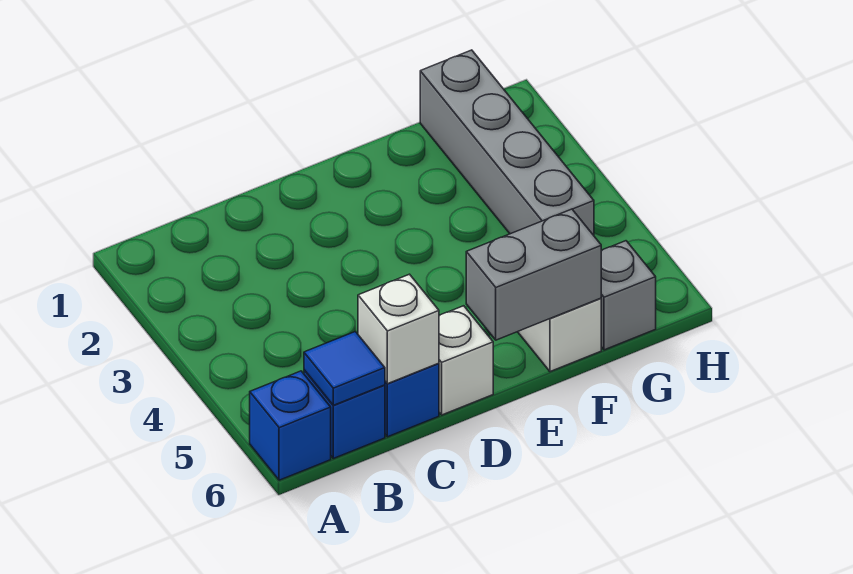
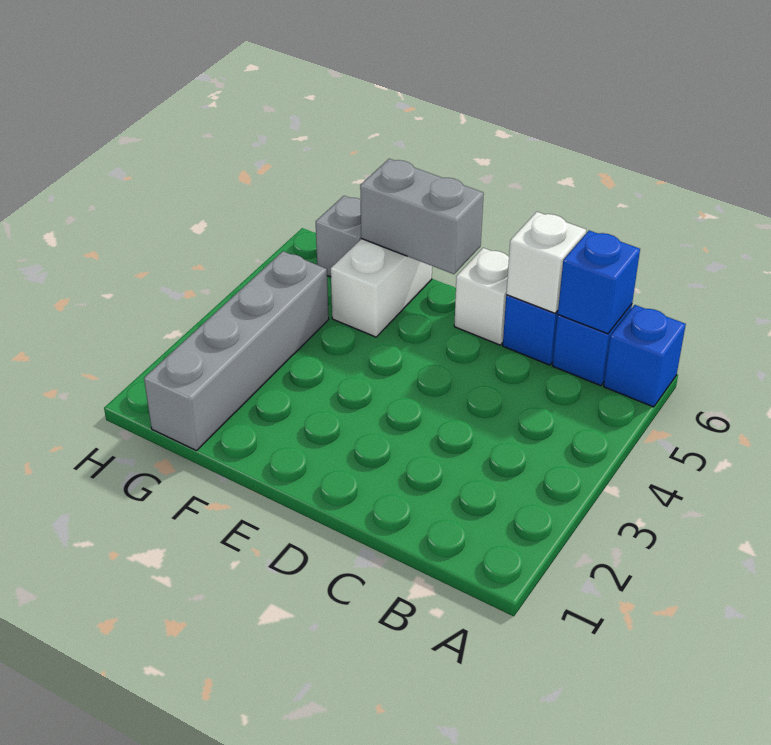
blue 1x1 tile [304,332,385,405] -> blue 1x1 brick [558,230,640,334]

